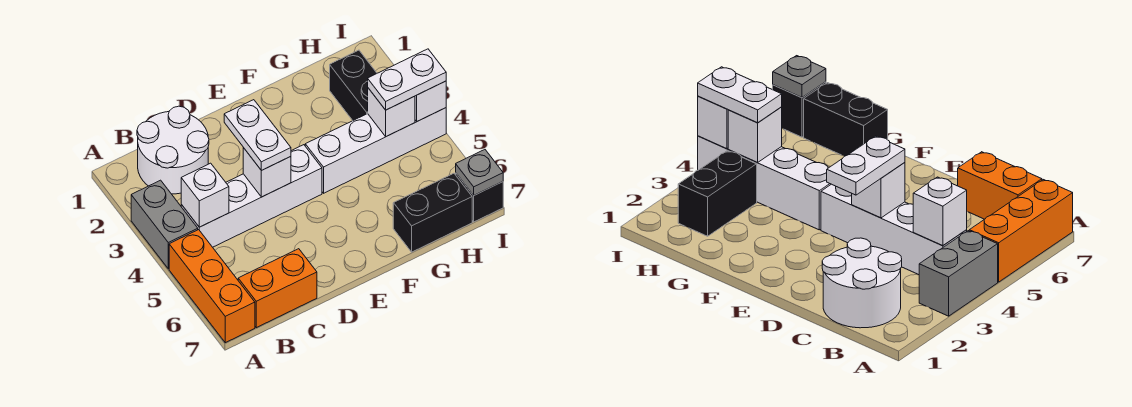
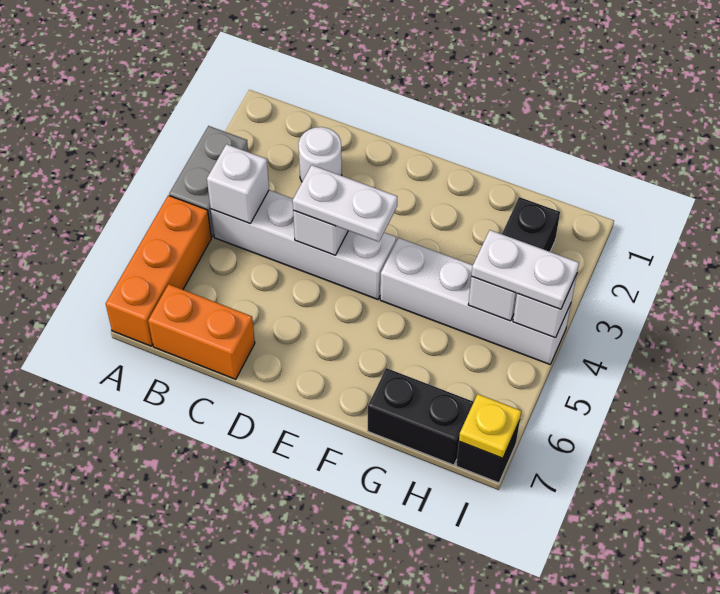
white 2x2 round brick [137,106,209,194] -> white 1x1 round brick [298,127,342,182]
white 1x2 plate [224,100,291,170] -> white 1x2 plate turned to [293,165,397,242]
grey 1x1 plate [456,150,503,195] -> yellow 1x1 plate [459,394,521,458]

